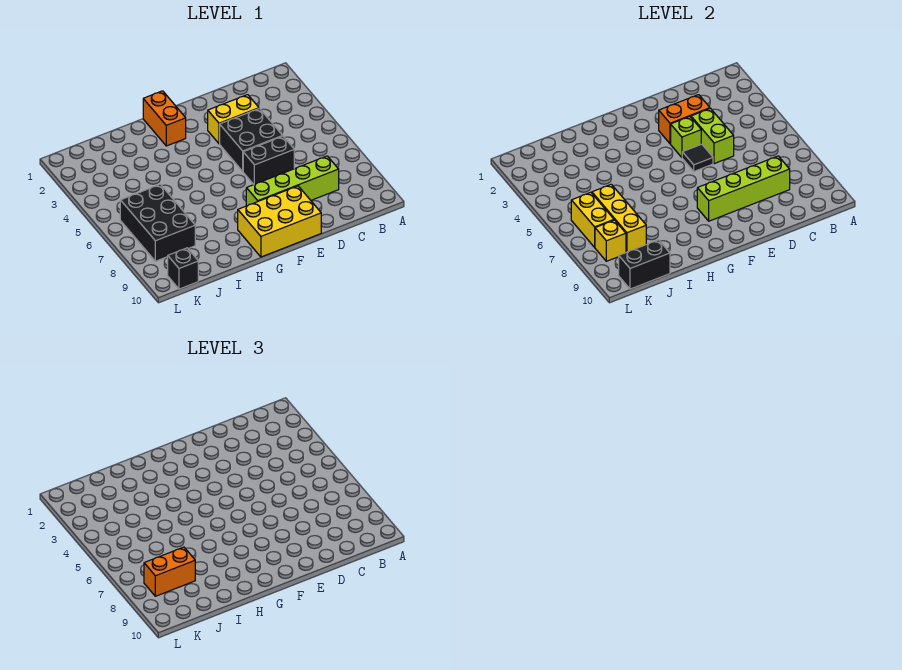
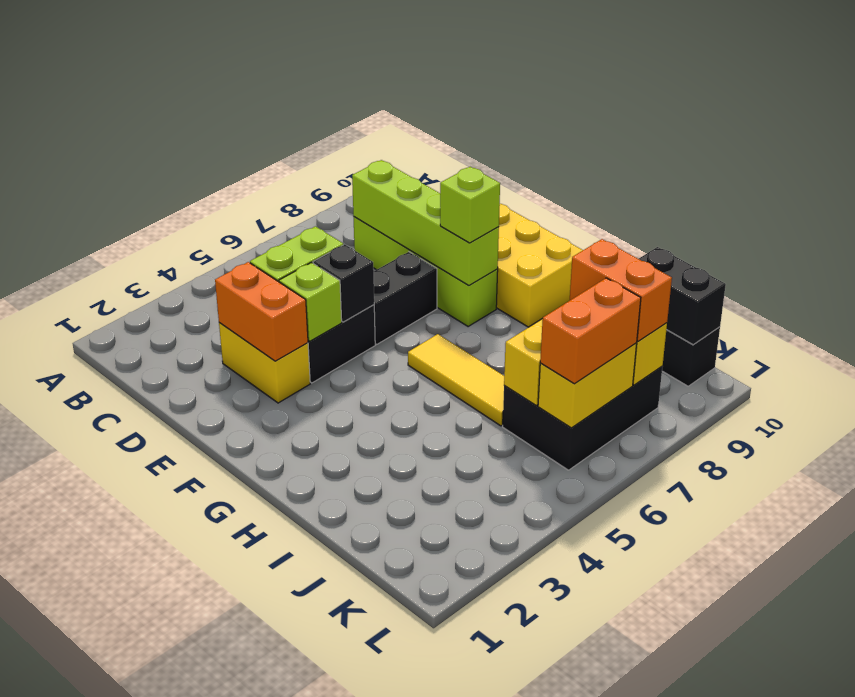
black 1x2 brick [243,136,294,184] -> black 1x2 brick turned to [374,252,437,344]
black 1x1 tile [682,144,713,171] -> black 1x1 brick [313,244,374,322]
none -> lime 1x1 brick [440,167,500,243]
orange 1x2 brick [143,91,186,146] -> orange 1x2 brick moved to [540,278,641,384]
none -> yellow 1x3 tile [408,334,504,426]

